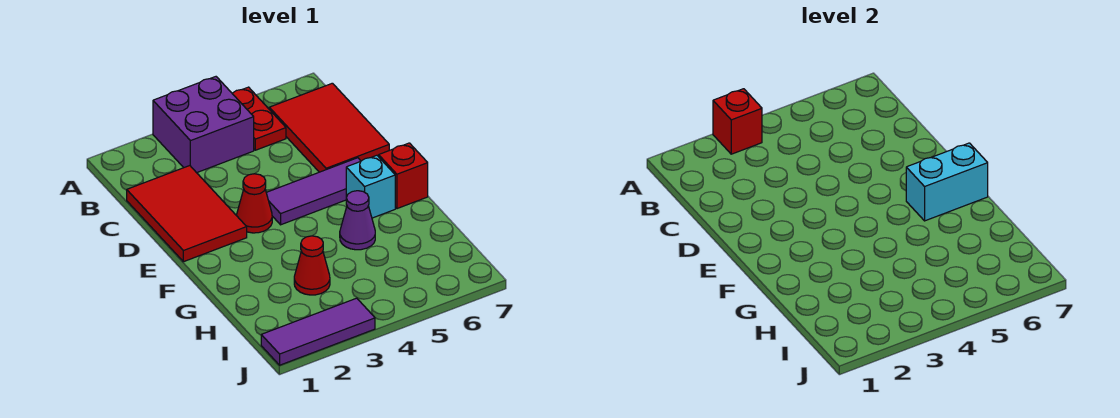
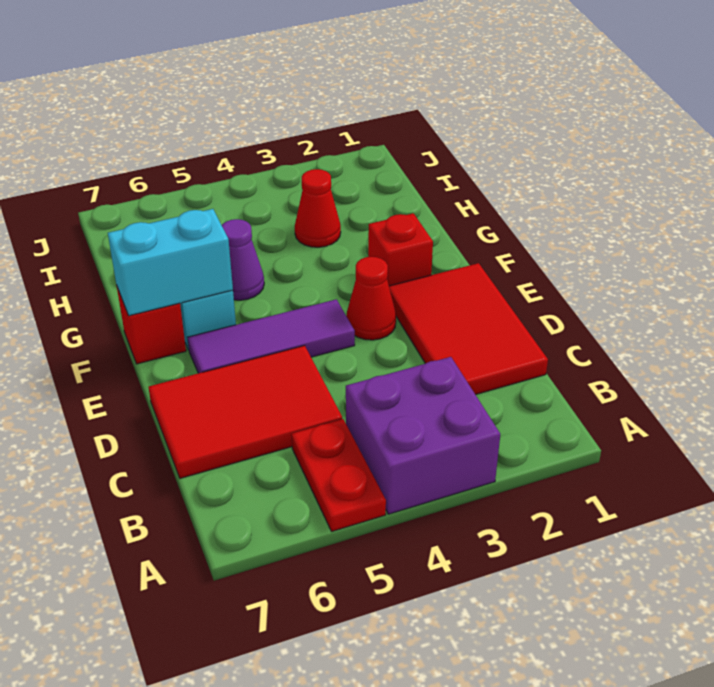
red 1x1 brick [713,89,762,154] -> red 1x1 brick moved to [368,213,433,286]
red 2x3 tile [269,83,389,172] -> red 2x3 tile turned to [149,346,342,478]
purple 1x3 tile [261,298,375,365] -> none

